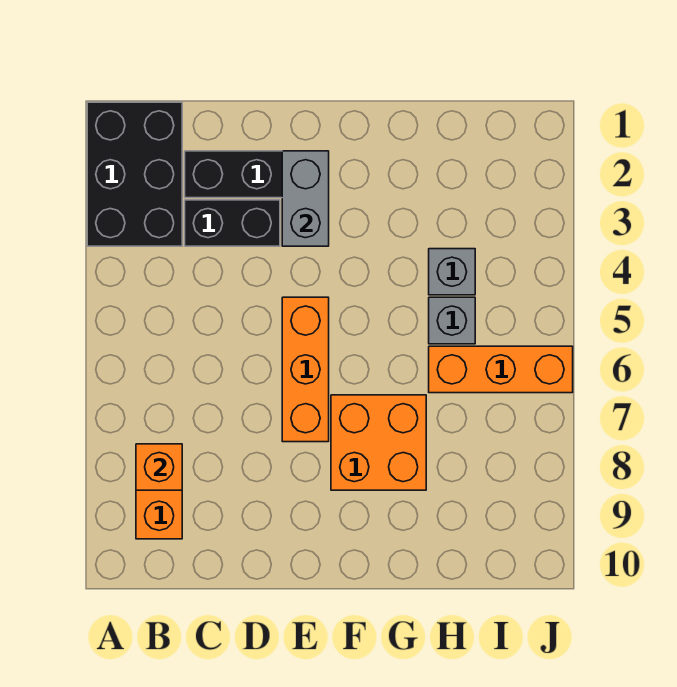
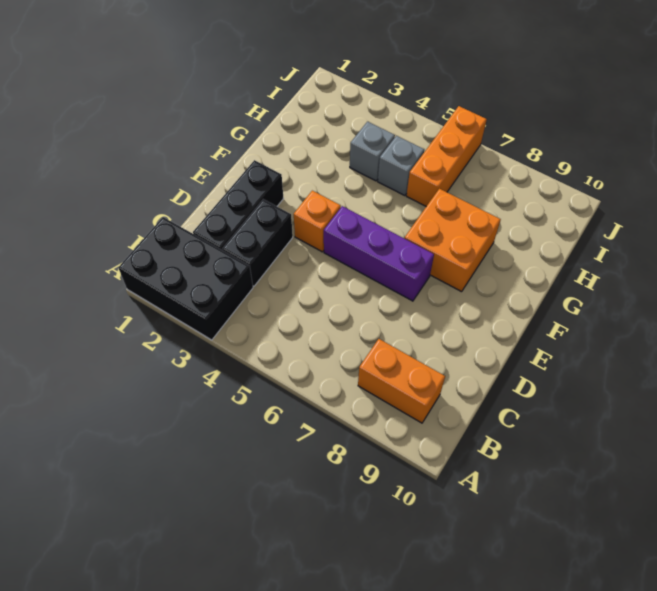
orange 1x1 brick [136,444,182,490] -> orange 1x1 brick moved to [294,191,341,252]
grey 1x2 brick [282,151,329,246] -> none
orange 1x3 brick [282,297,329,442] -> purple 1x3 brick [324,206,434,301]

